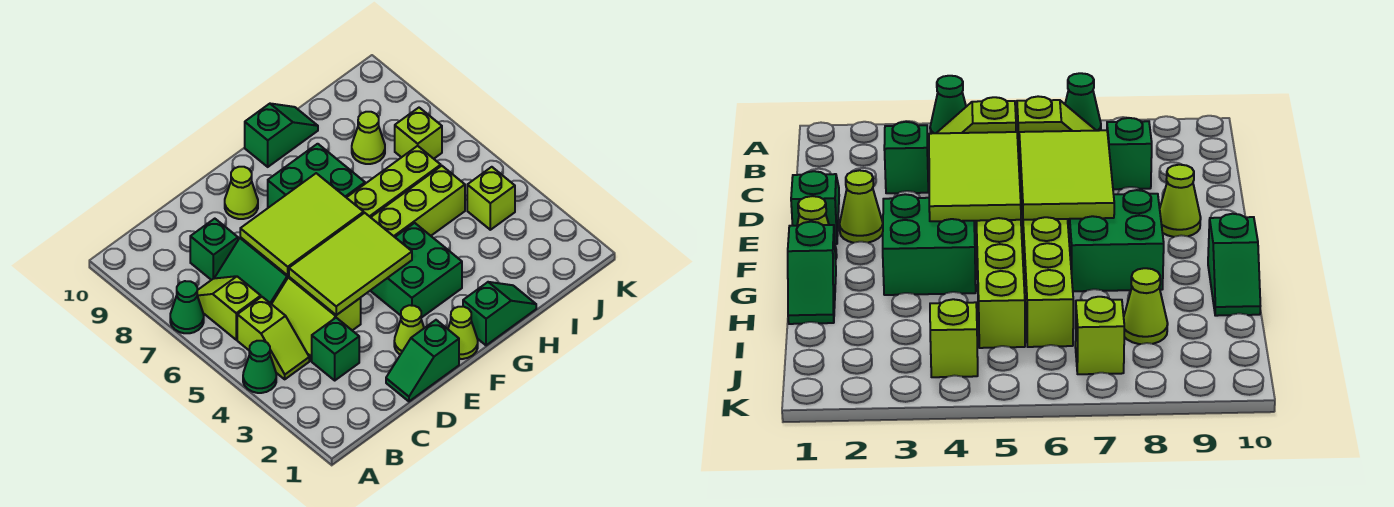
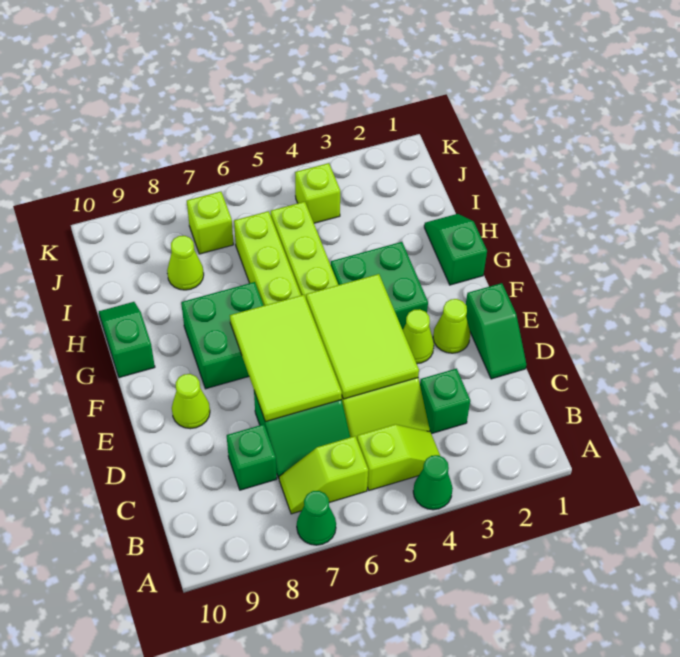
lime 1x1 cone [448,307,478,359] -> lime 1x1 cone moved to [403,309,434,364]

